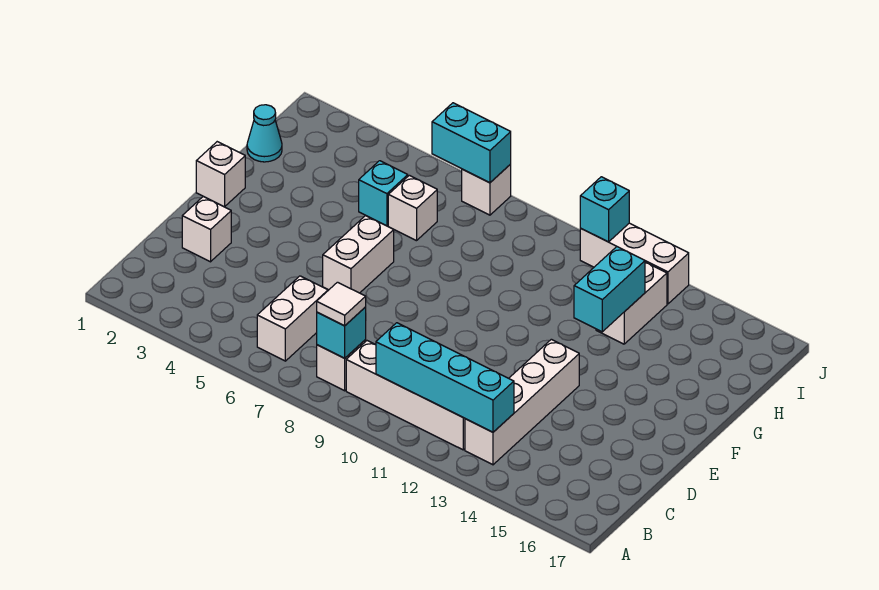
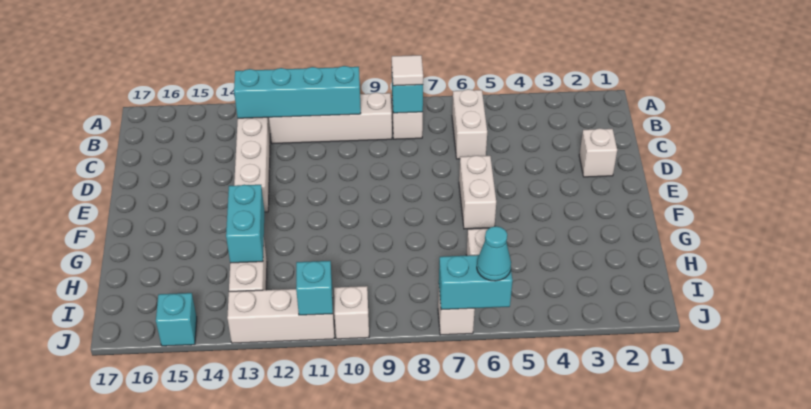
white 1x1 brick [196,142,245,207] -> white 1x1 brick moved to [334,286,369,339]
cyan 1x1 cone [247,105,282,162] -> cyan 1x1 cone moved to [477,226,511,281]
cyan 1x1 brick [359,161,408,226] -> cyan 1x1 brick moved to [156,293,197,346]

